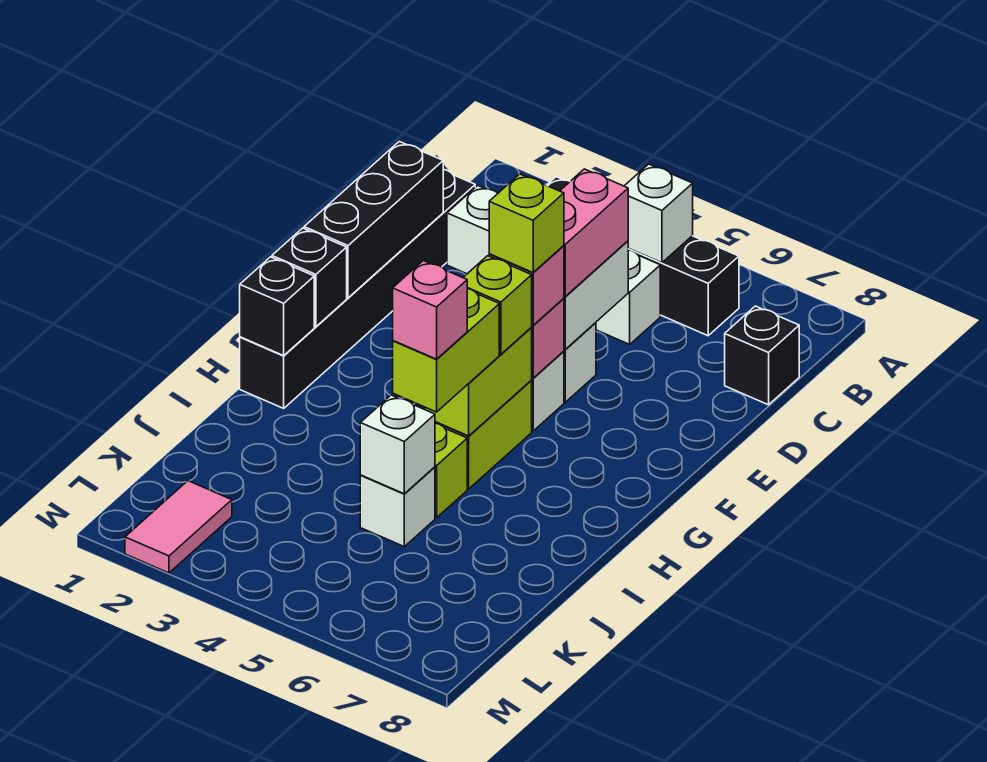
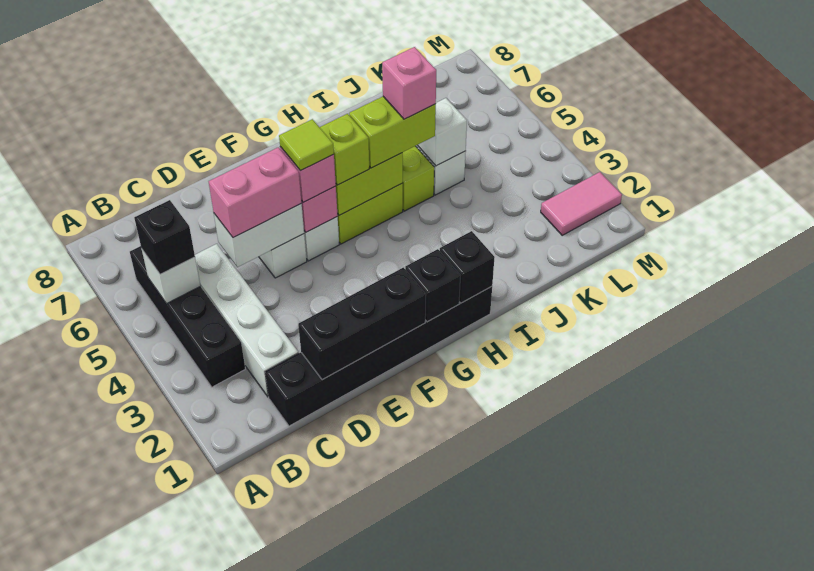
black 1x1 brick [725,306,799,405] -> black 1x1 brick moved to [134,200,195,274]
lime 1x1 brick [489,174,564,273] -> lime 1x1 tile [279,119,334,171]

